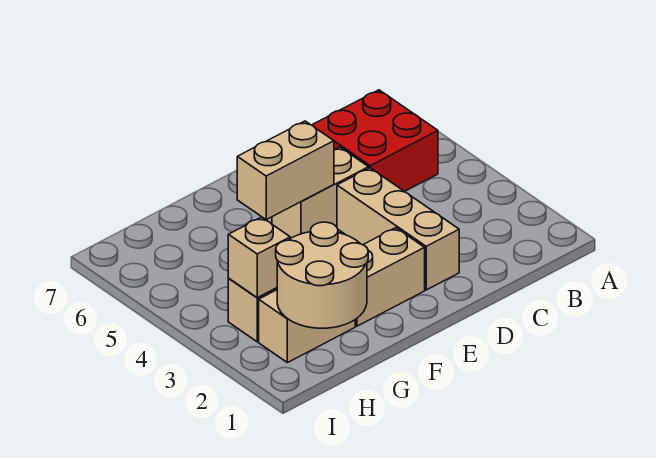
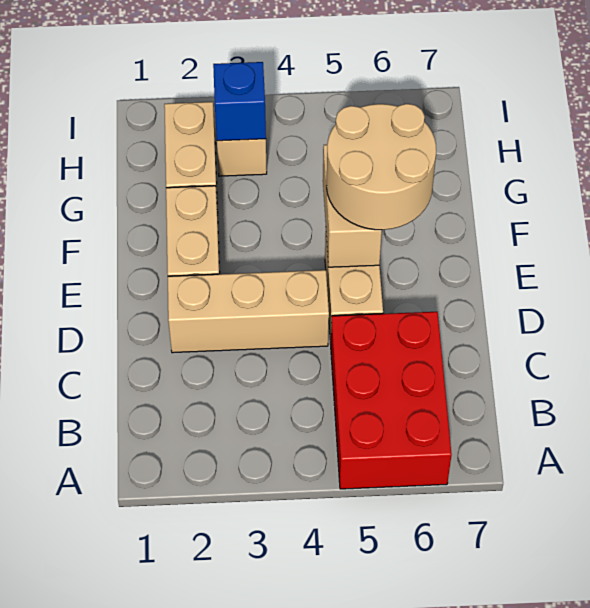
red 2x2 brick [312,90,438,192] -> red 2x3 brick [331,312,452,489]
tan 2x2 round brick [276,222,368,328] -> tan 2x2 round brick moved to [326,104,436,230]
tan 1x1 brick [228,217,290,298] -> blue 1x1 brick [213,62,266,141]

